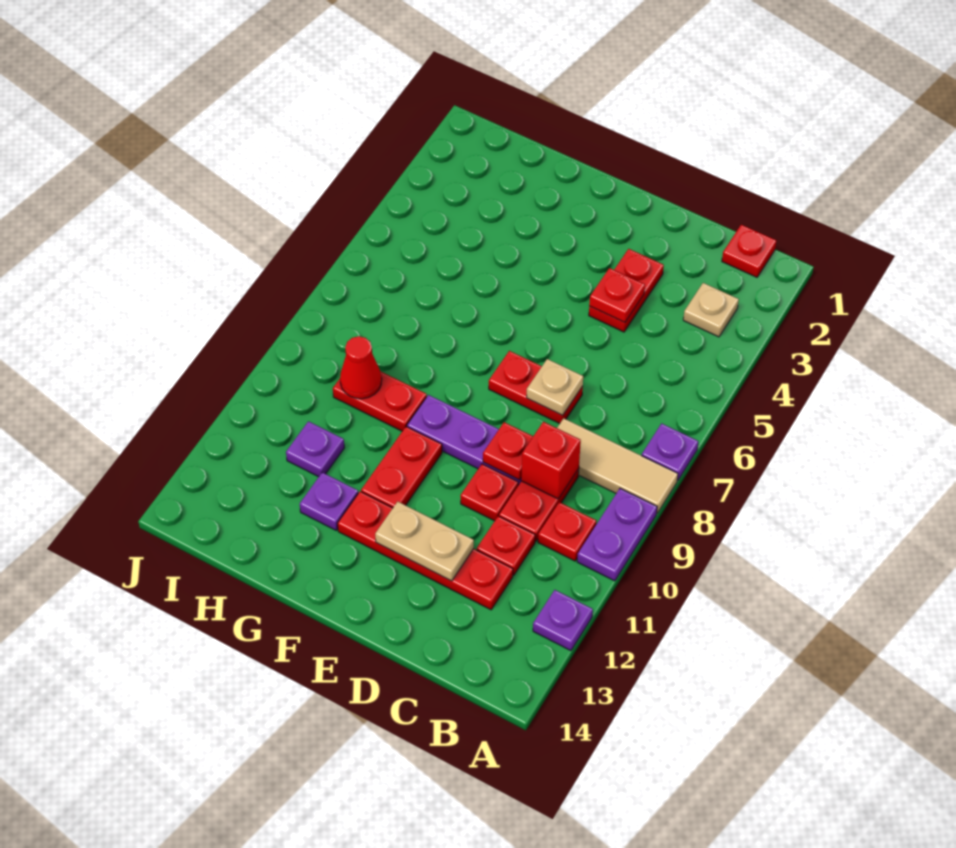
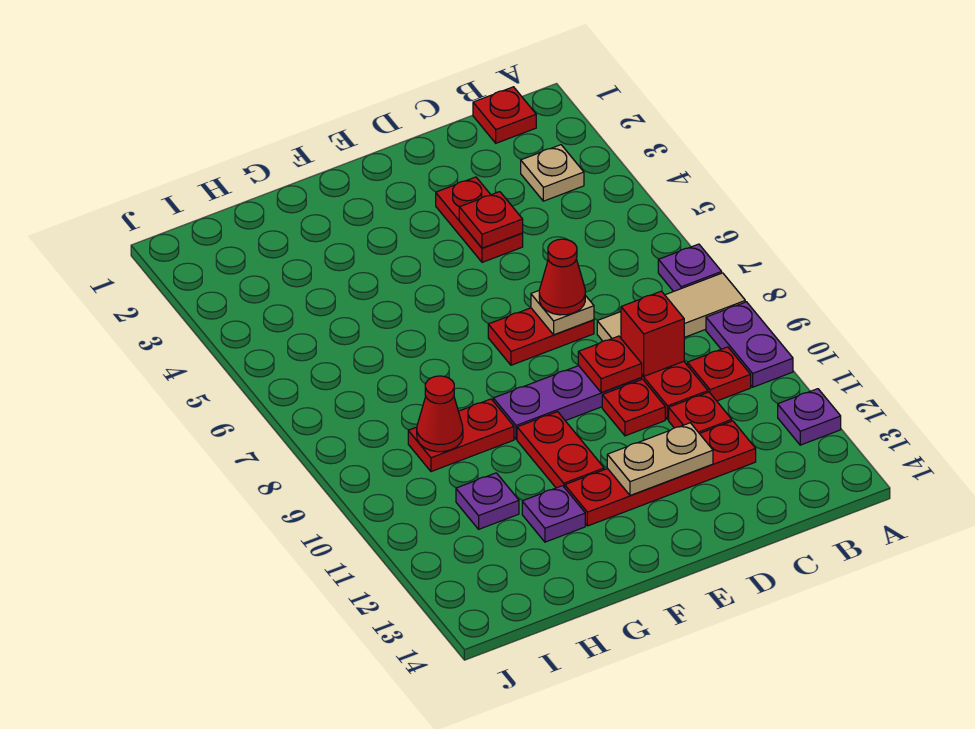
none -> red 1x1 cone [539,239,585,315]

